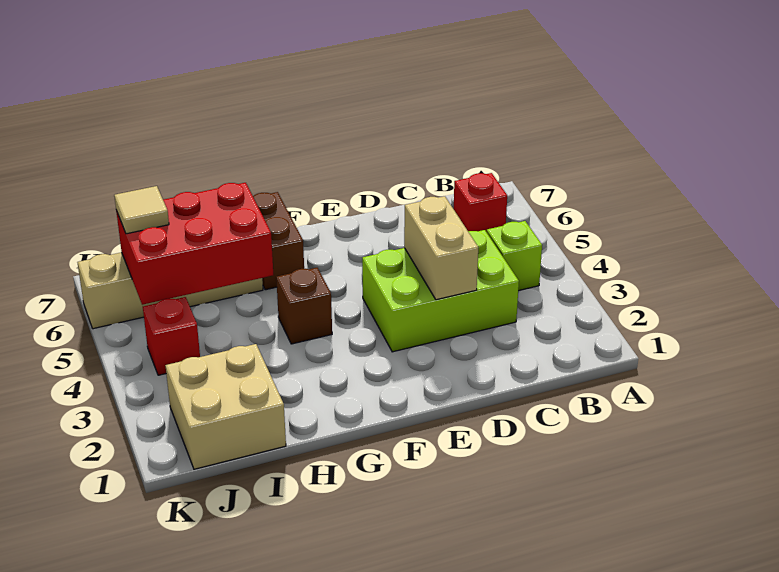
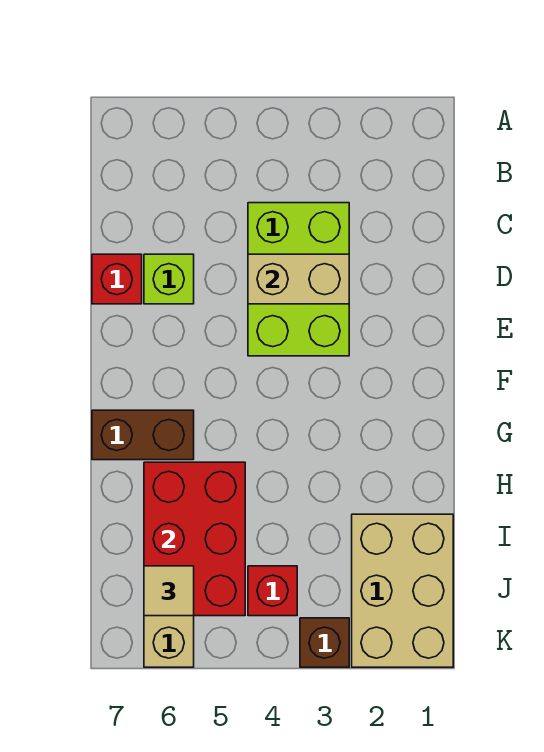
lime 1x1 brick [487,221,542,291] -> lime 1x1 brick moved to [144,254,194,304]
red 1x1 brick [454,173,507,232] -> red 1x1 brick moved to [92,254,142,304]
brown 1x1 brick [276,268,332,344] -> brown 1x1 brick moved to [300,618,349,667]
tan 2x2 brick [165,344,286,469] -> tan 2x3 brick [352,514,453,667]

